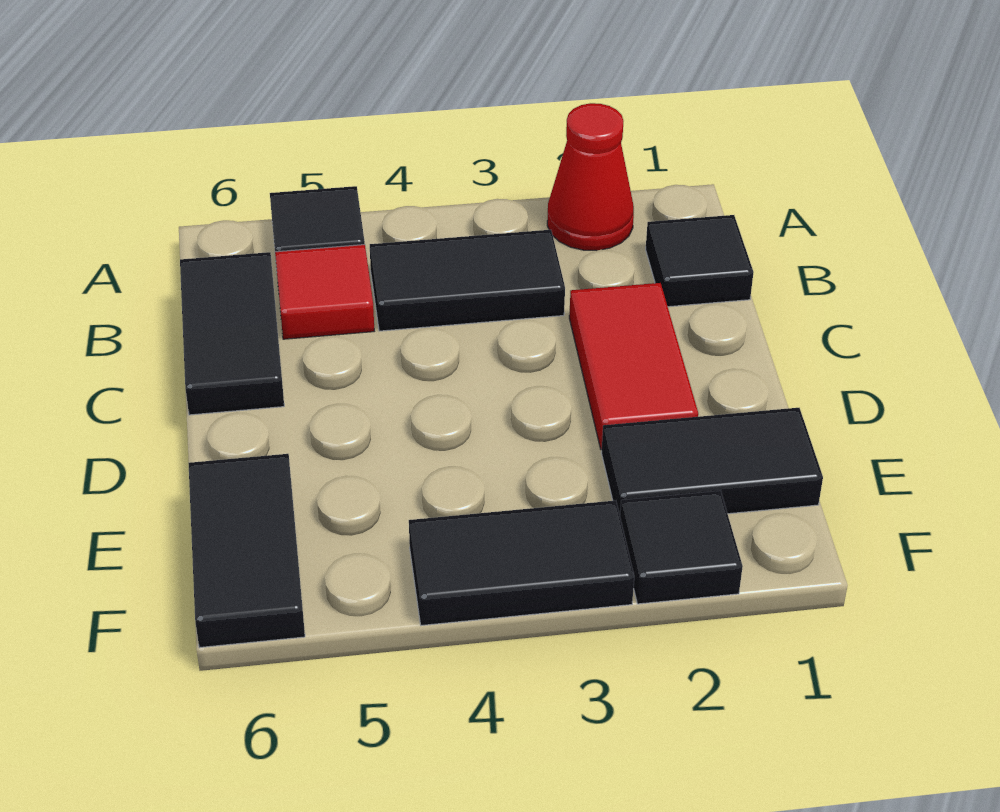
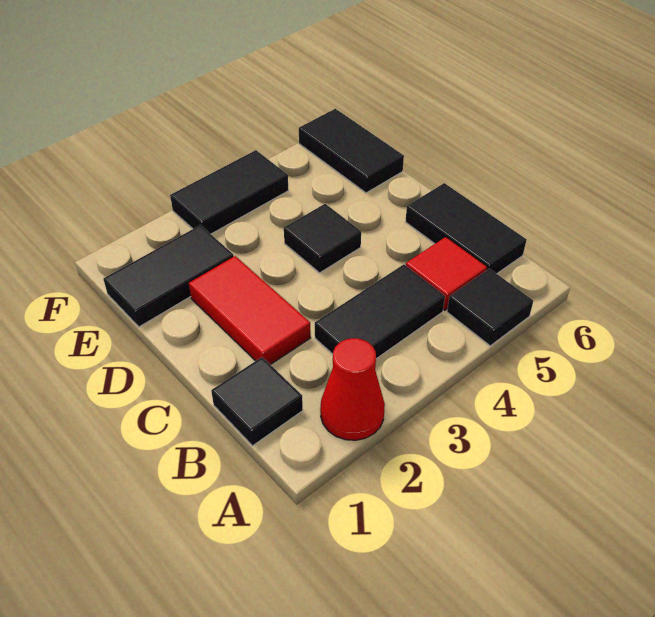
black 1x1 tile [620,491,743,604] -> black 1x1 tile moved to [284,204,361,273]

